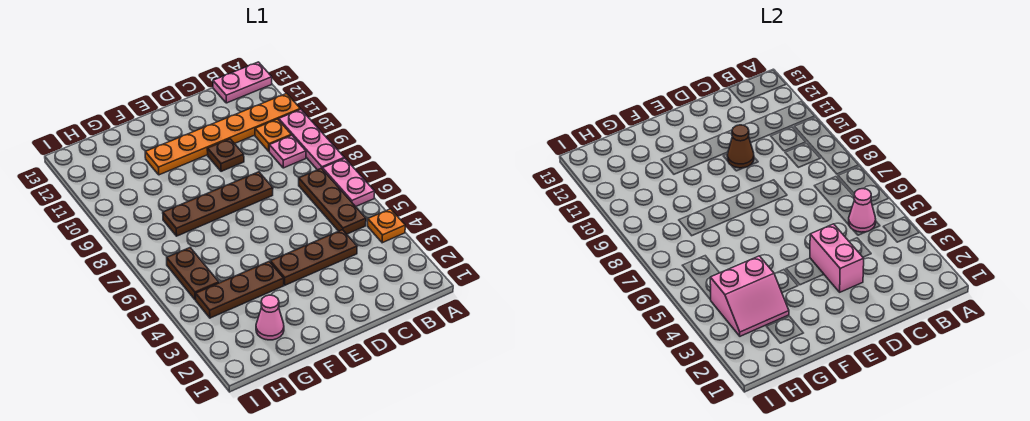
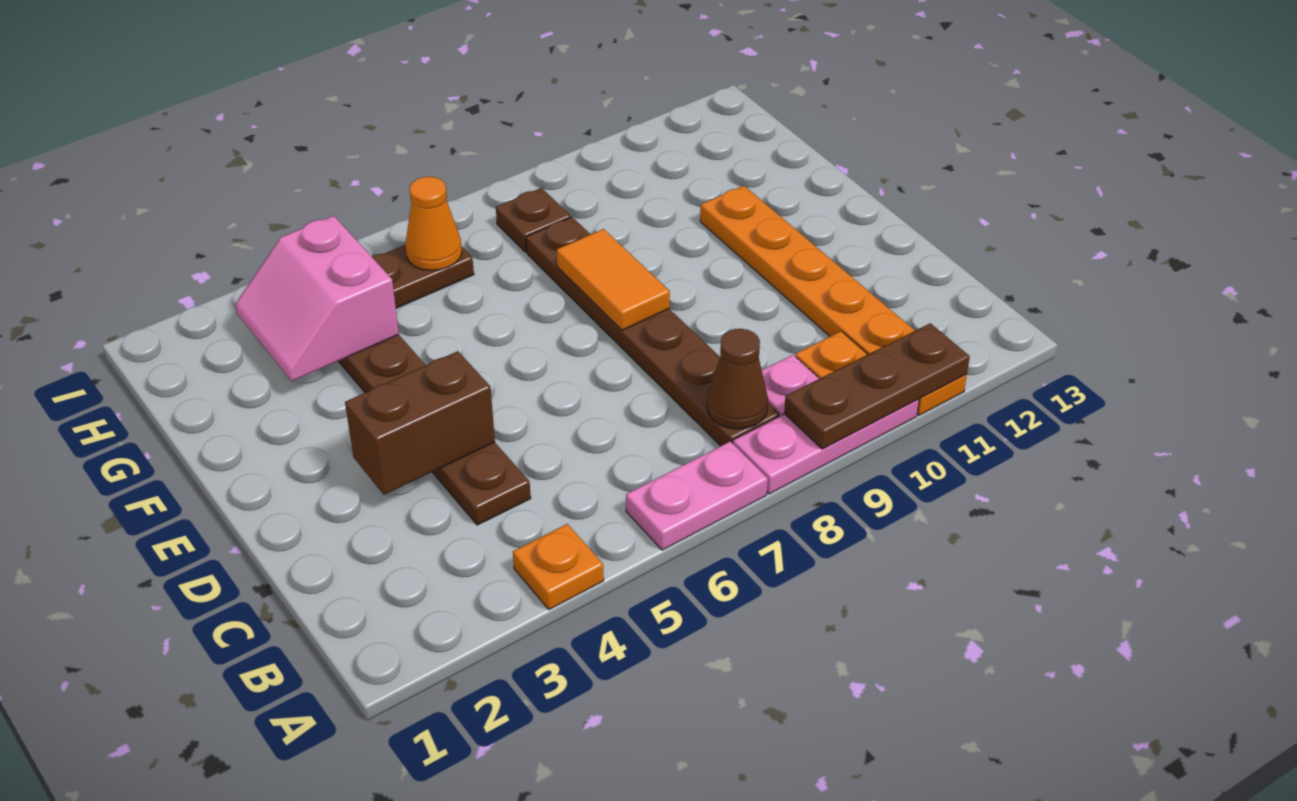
pink 1x2 plate [213,62,272,103] -> none
brown 1x3 plate [299,168,366,234] -> brown 1x3 plate moved to [784,323,970,449]
pink 1x1 cone [849,189,876,232] -> none
pink 1x2 brick [810,224,864,292] -> brown 1x2 brick [345,351,495,495]
brown 1x4 plate [163,172,273,236] -> brown 1x6 plate [526,217,780,446]
brown 1x1 plate [207,139,244,171] -> brown 1x1 plate moved to [496,188,571,252]
brown 1x1 cone [727,125,754,168] -> brown 1x1 cone moved to [707,329,768,429]
none -> orange 1x2 tile [557,229,670,330]
pink 1x1 cone [256,295,284,340] -> none
none -> orange 1x1 cone [405,177,462,271]

